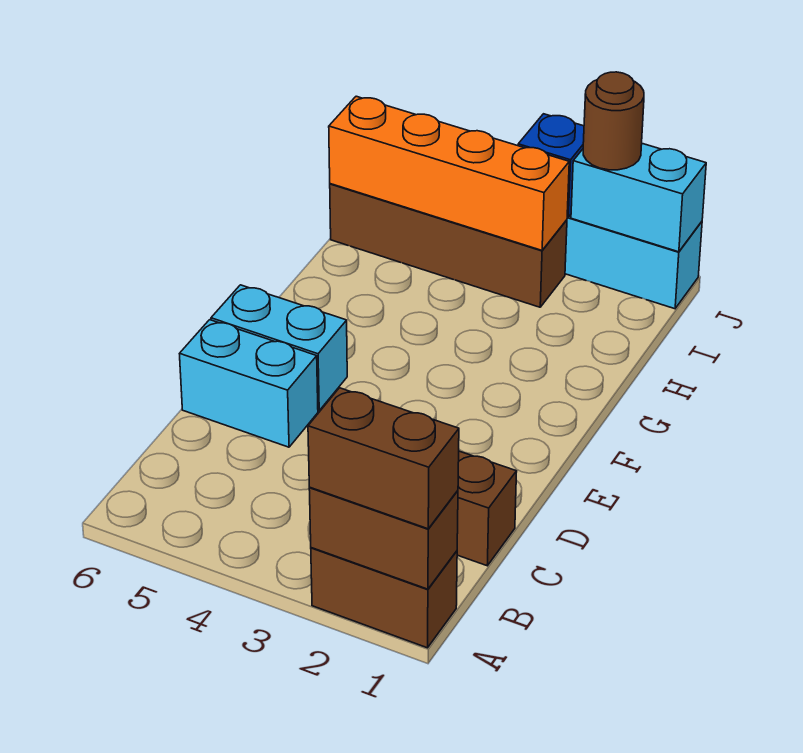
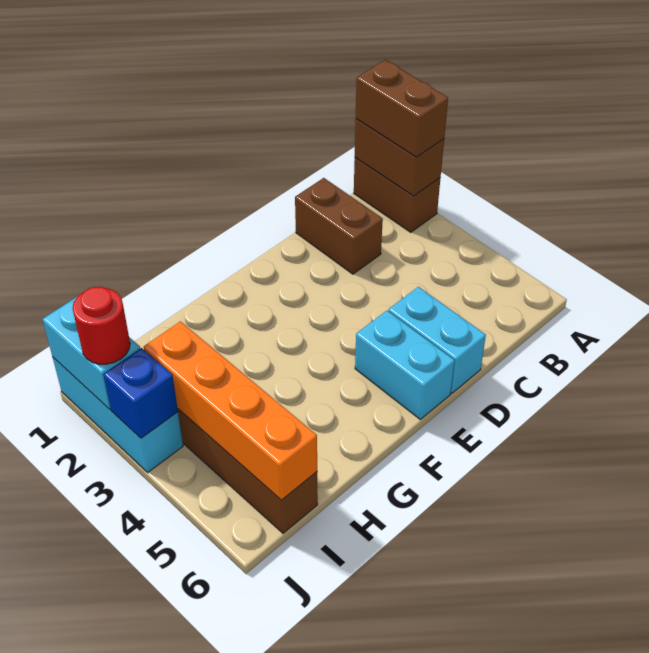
brown 1x1 round brick [583,72,644,170] -> red 1x1 round brick [72,287,130,364]

